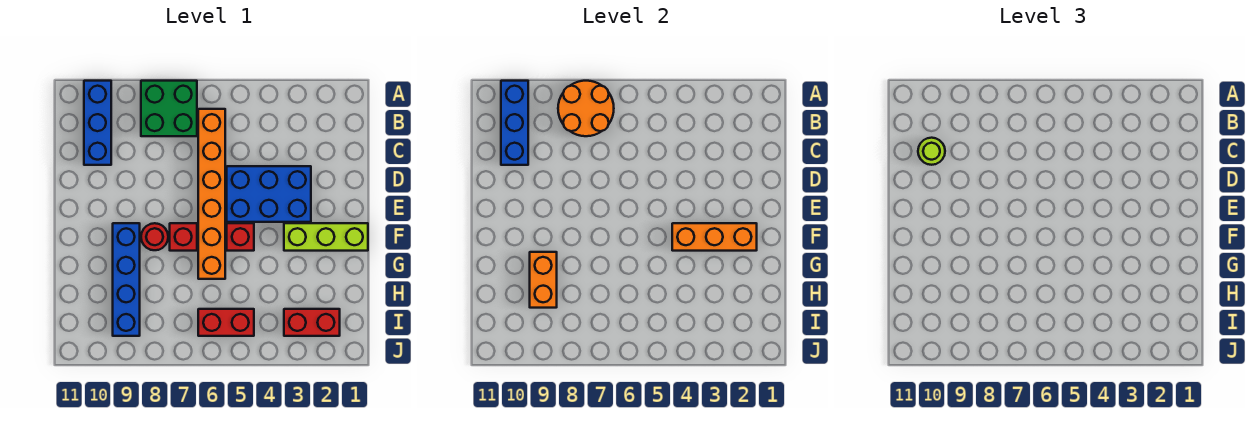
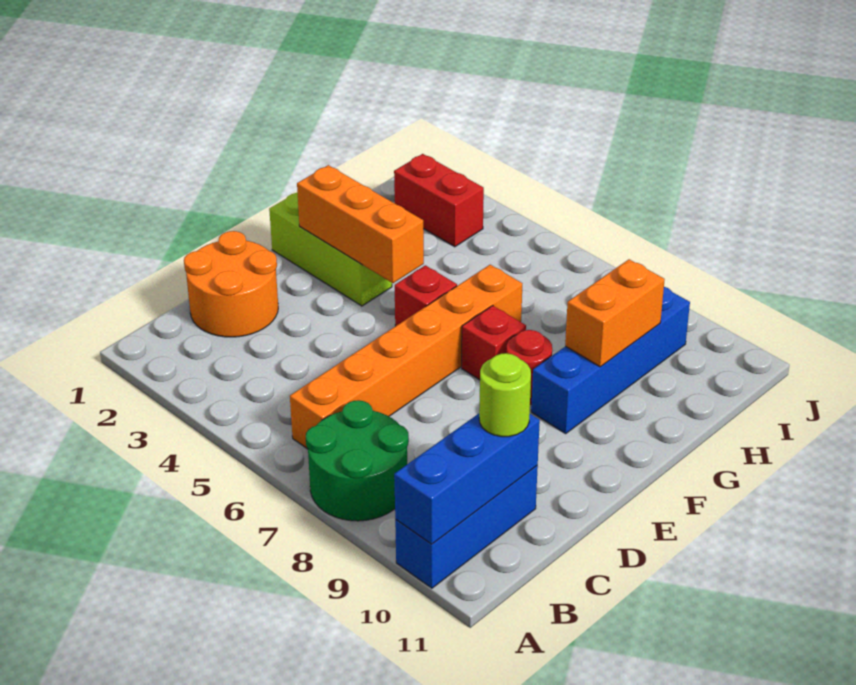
green 2x2 brick [141,81,197,136] -> green 2x2 round brick [306,400,409,521]
orange 2x2 round brick [558,81,614,136] -> orange 2x2 round brick moved to [184,231,278,337]
blue 2x3 brick [227,166,311,222] -> none
red 1x2 brick [198,309,254,336] -> none

